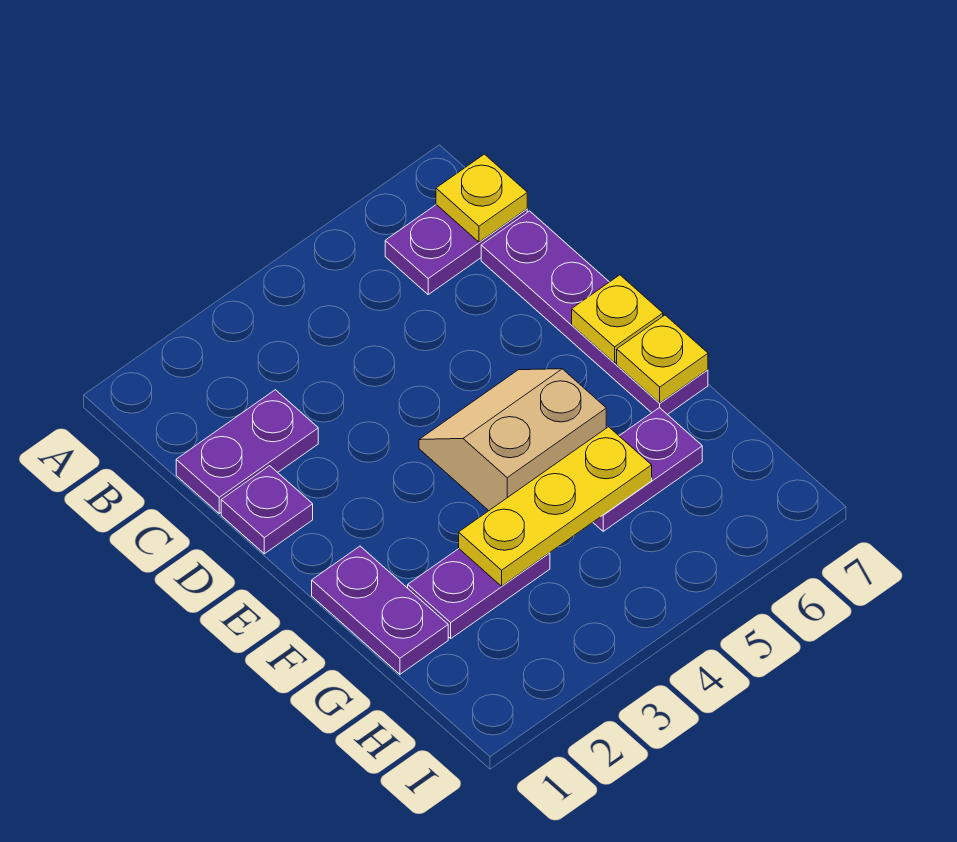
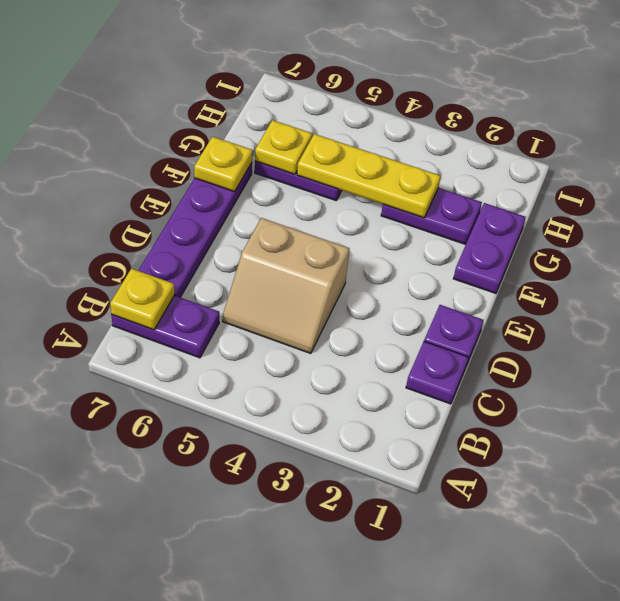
purple 1x2 plate [176,390,318,513] -> purple 1x1 plate [406,341,468,404]
tan 2x2 slope [419,369,606,511] -> tan 2x2 slope moved to [223,218,349,354]
yellow 1x1 plate [572,275,663,363] -> yellow 1x1 plate moved to [255,120,312,174]

